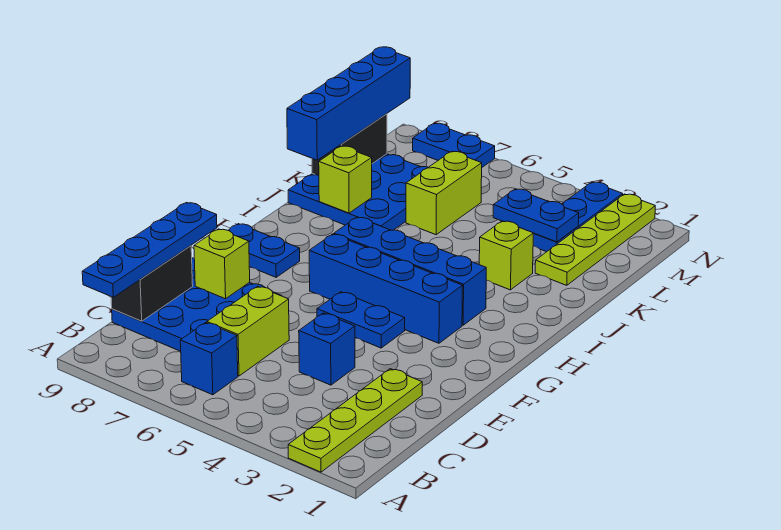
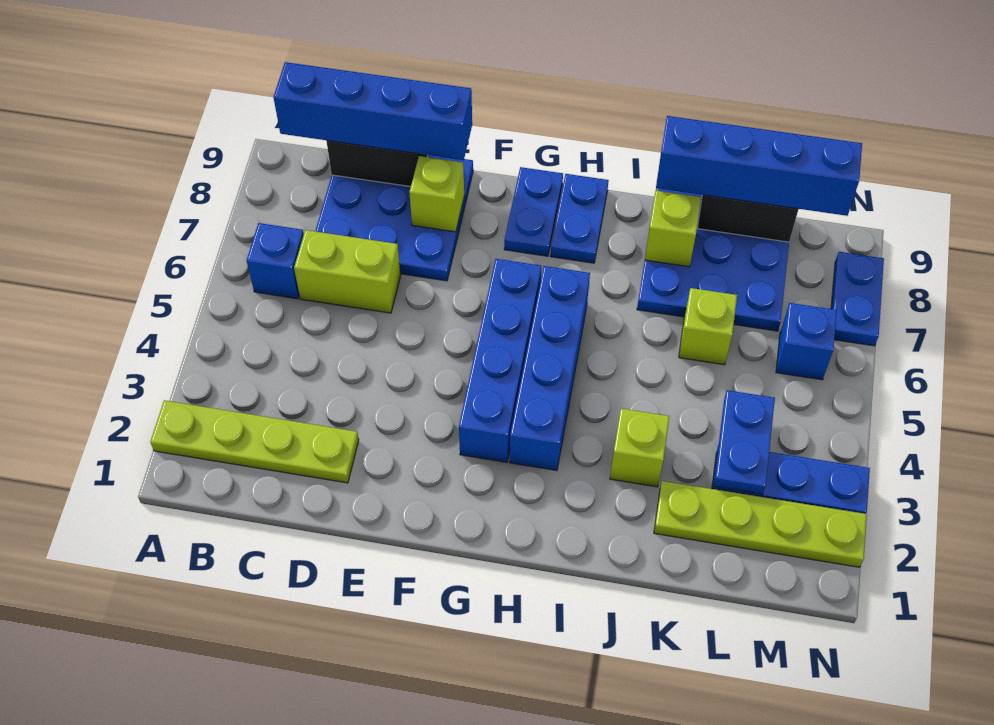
blue 1x4 plate [82,203,217,297] -> blue 1x4 brick [273,62,472,160]
blue 1x1 brick [299,313,355,385] -> blue 1x1 brick moved to [776,303,837,380]
blue 1x2 plate [317,292,405,348] -> blue 1x2 plate moved to [550,174,609,263]
lime 1x2 brick [406,152,482,235] -> lime 1x1 brick [679,288,737,365]

